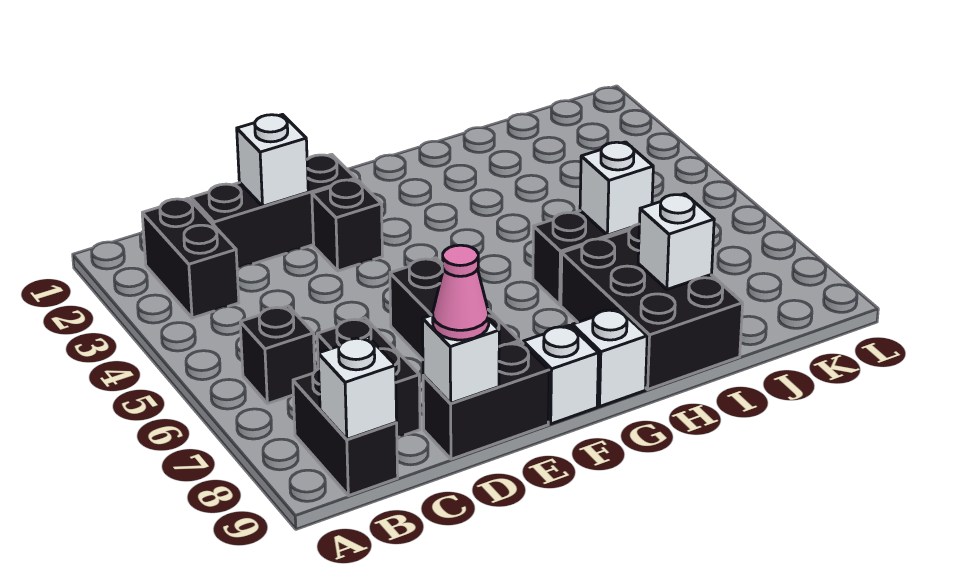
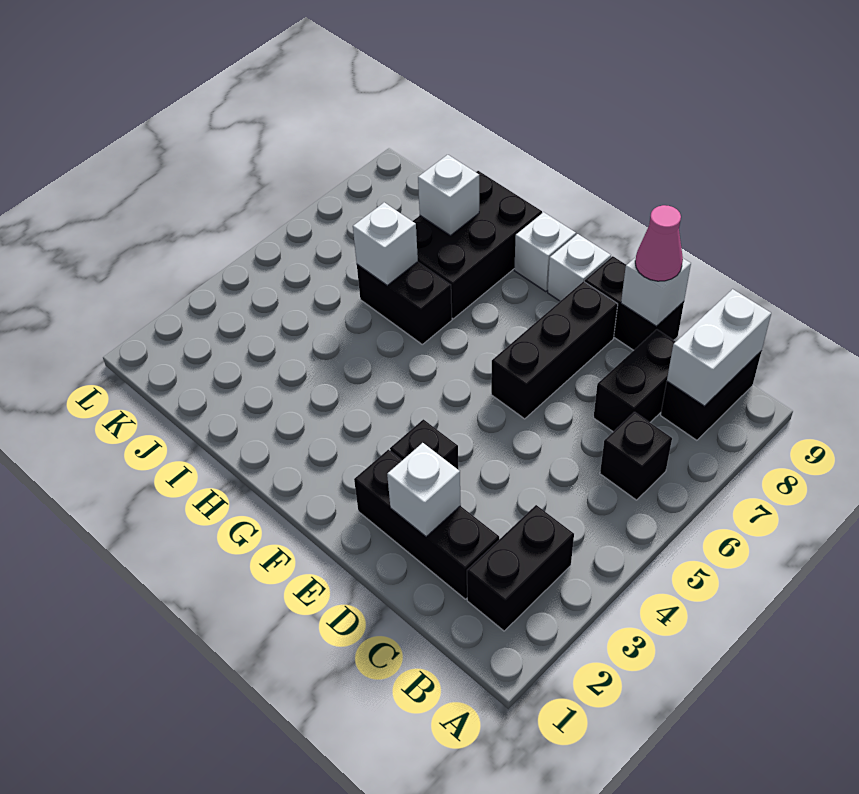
white 1x1 brick [318,337,397,439] -> white 1x2 brick [667,289,771,406]

